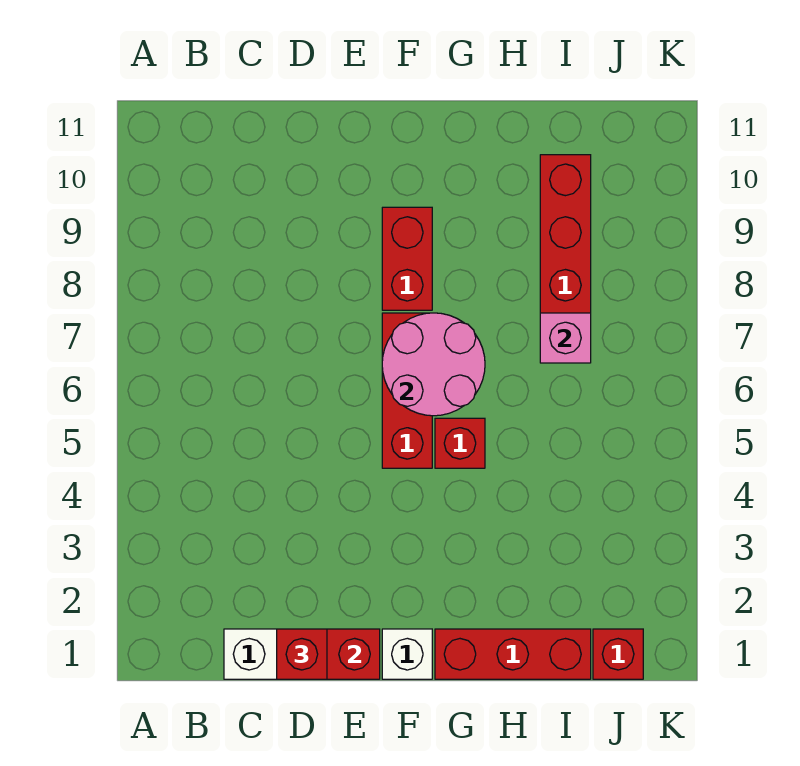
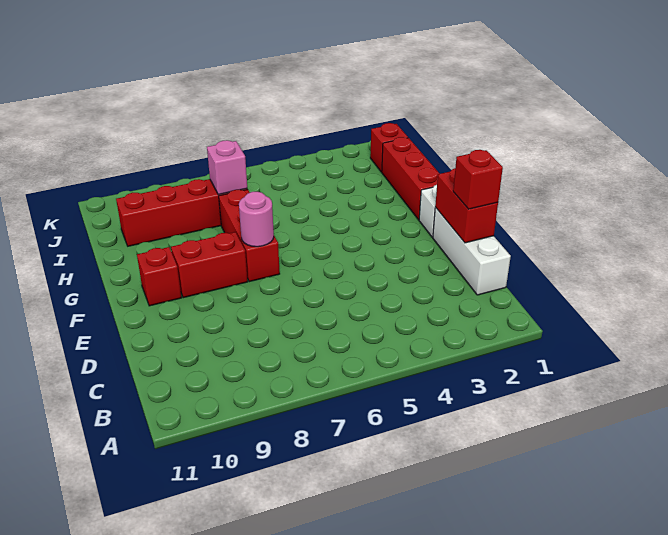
red 1x3 brick [382,313,432,468] -> red 1x3 brick turned to [219,190,280,282]
pink 2x2 round brick [382,313,485,416] -> pink 1x1 round brick [239,192,274,247]
red 1x1 brick [435,418,485,468] -> red 1x1 brick moved to [137,247,182,306]

